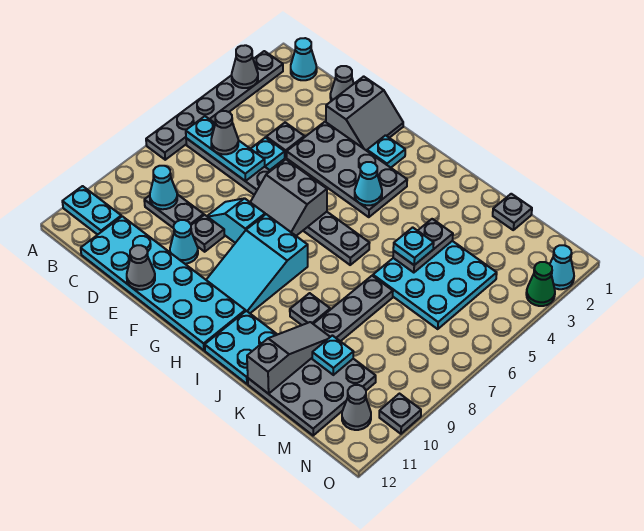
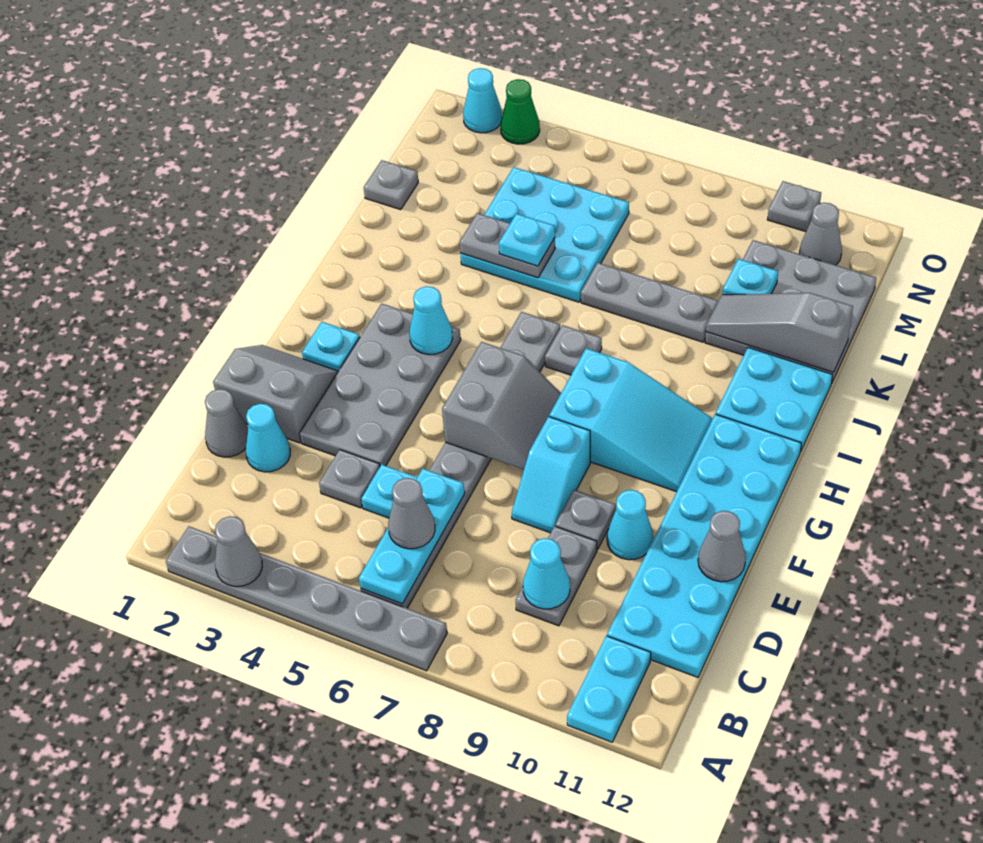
cyan 1x1 cone [291,38,317,80] -> cyan 1x1 cone moved to [246,404,290,472]
grey 1x1 plate [290,293,330,325] -> grey 1x1 plate moved to [545,325,602,375]

